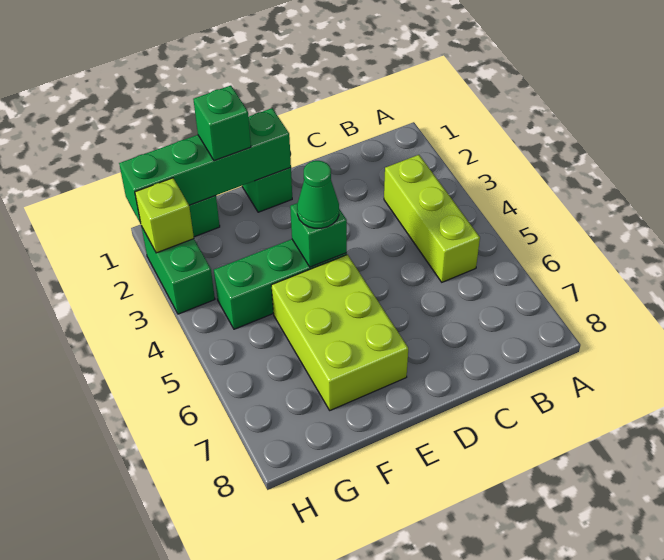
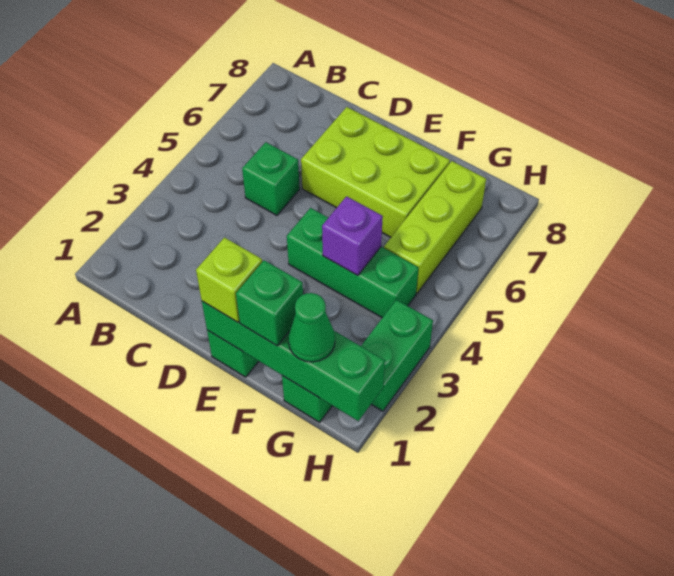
lime 1x3 brick [384,155,480,282] -> lime 1x3 brick moved to [384,161,486,294]
green 1x1 brick [290,203,347,267] -> green 1x1 brick moved to [242,142,300,215]
green 1x1 cone [297,161,339,228] -> green 1x1 cone moved to [288,293,335,362]
lime 2x3 brick [271,255,408,410] -> lime 2x3 brick turned to [301,107,450,237]
none -> purple 1x1 brick [322,196,383,275]
lime 1x1 brick [135,178,194,253] -> lime 1x1 brick moved to [196,237,262,322]

